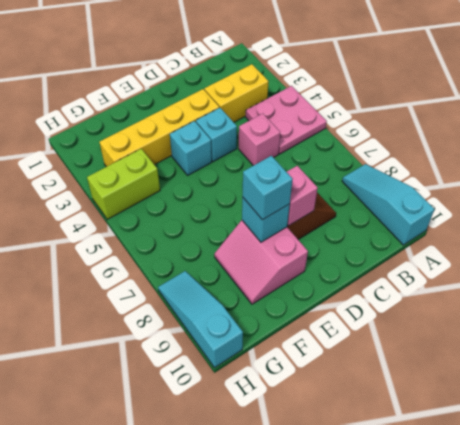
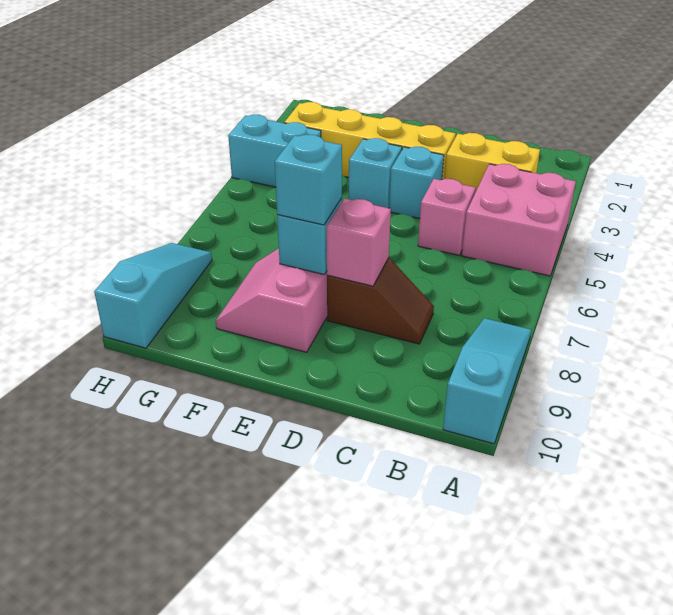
pink 2x2 plate [246,86,327,154] -> pink 2x2 brick [462,164,576,276]
lime 1x2 brick [87,149,160,219] -> cyan 1x2 brick [228,114,321,187]

